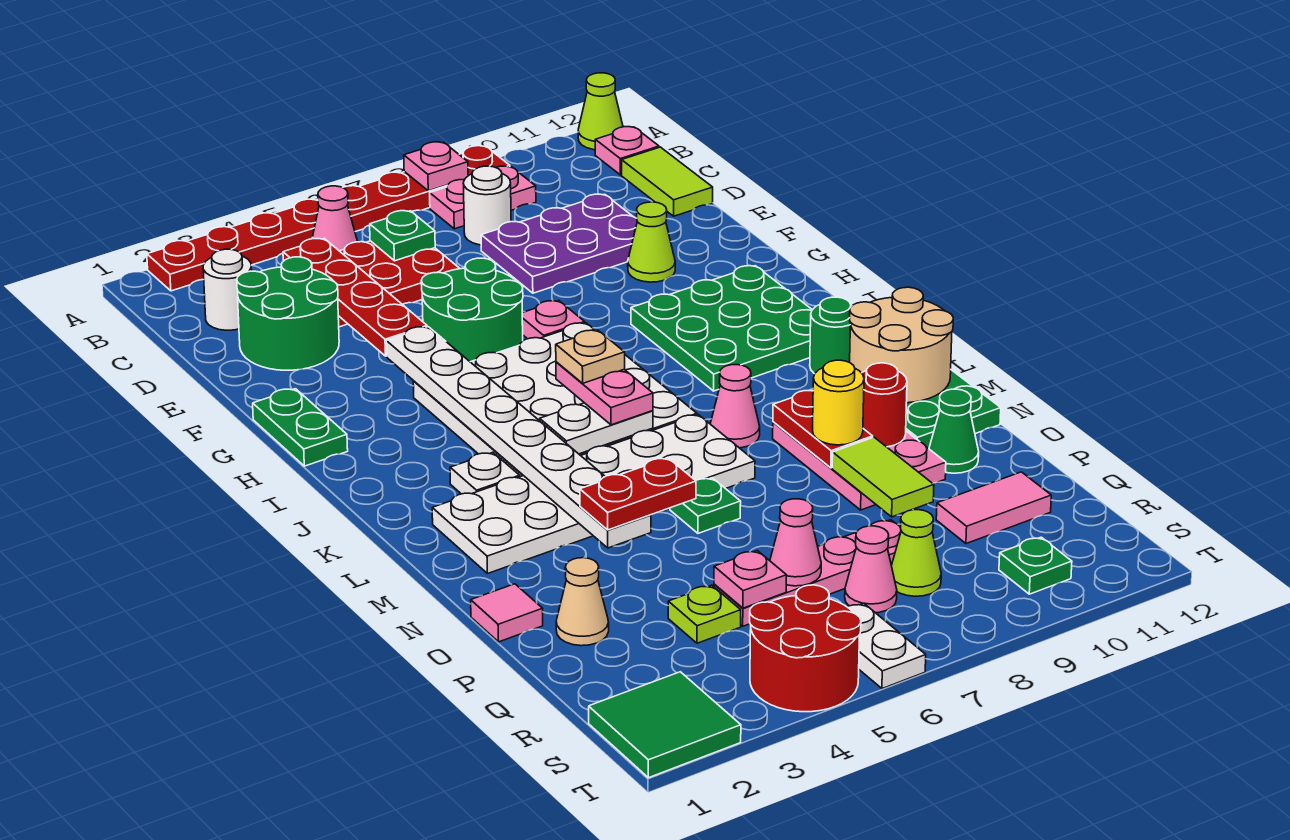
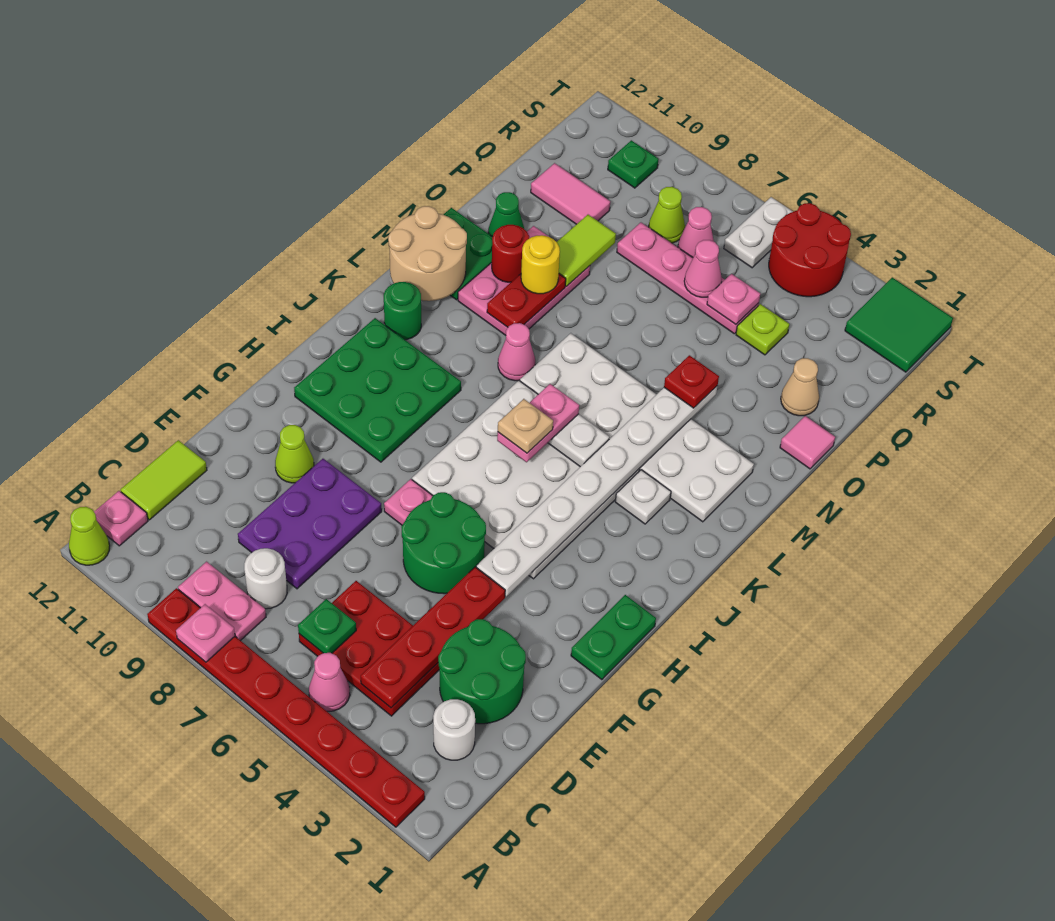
purple 2x3 plate [481,194,637,293] -> purple 2x3 plate turned to [238,459,382,589]
red 1x2 plate [580,458,696,530] -> red 1x1 plate [664,355,719,408]
green 1x1 plate [670,478,741,533] -> none

